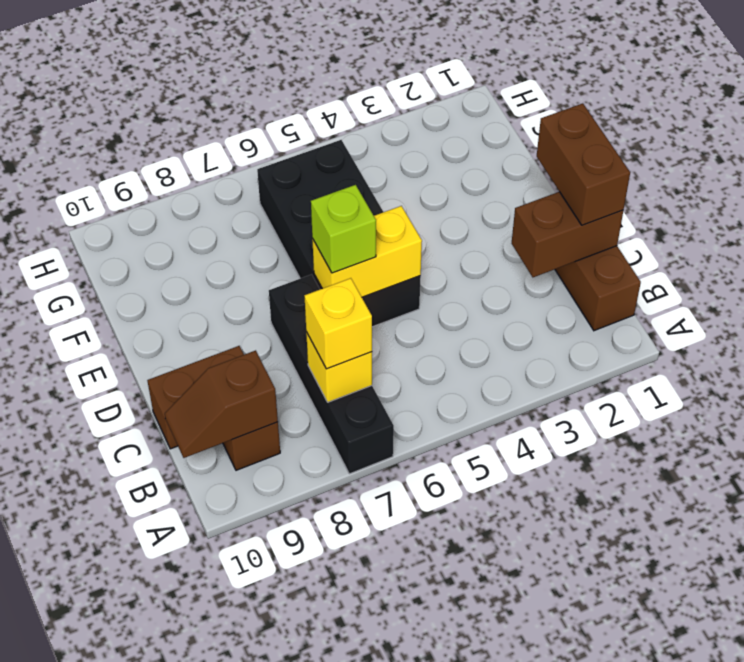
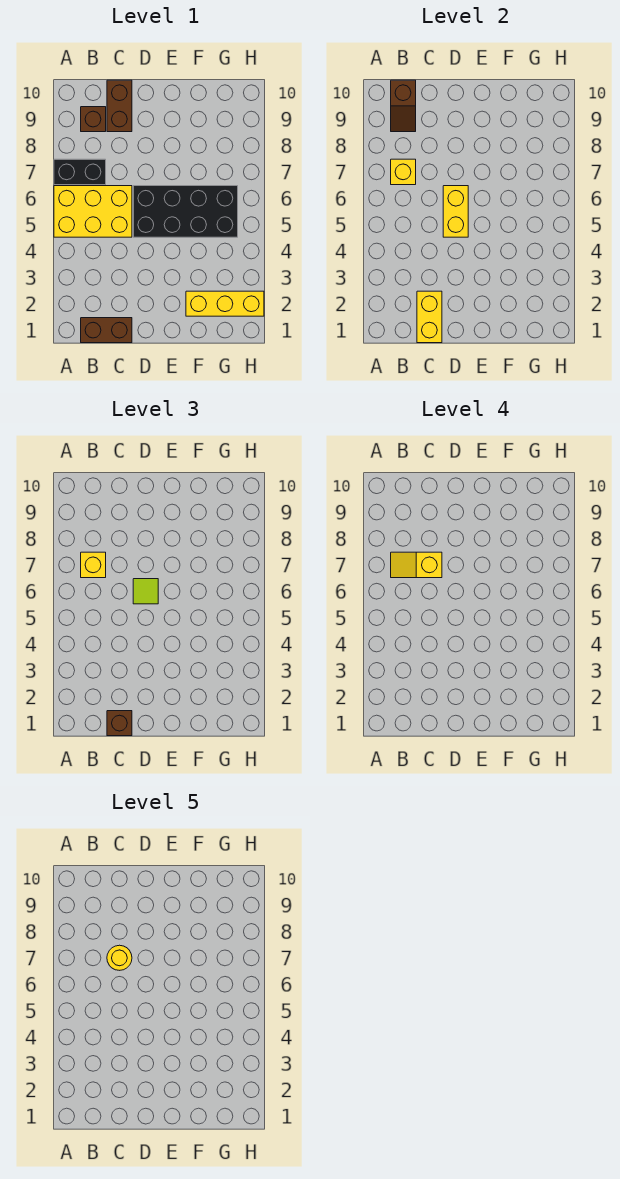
none -> yellow 2x3 brick [54,186,132,237]
black 1x4 brick [269,274,394,474] -> black 1x2 brick [54,159,106,185]
none -> yellow 1x2 slope [391,552,442,578]
brown 1x2 slope [165,350,278,458] -> brown 1x2 slope turned to [391,80,416,132]
brown 1x2 brick [512,192,623,277] -> yellow 1x2 brick [417,291,442,343]
brown 1x2 brick [537,103,630,225] -> brown 1x1 brick [107,711,132,736]
none -> yellow 1x1 round brick [107,945,132,970]
lime 1x1 brick [311,185,376,273] -> lime 1x1 tile [133,579,158,604]
none -> yellow 1x3 brick [186,291,264,316]

